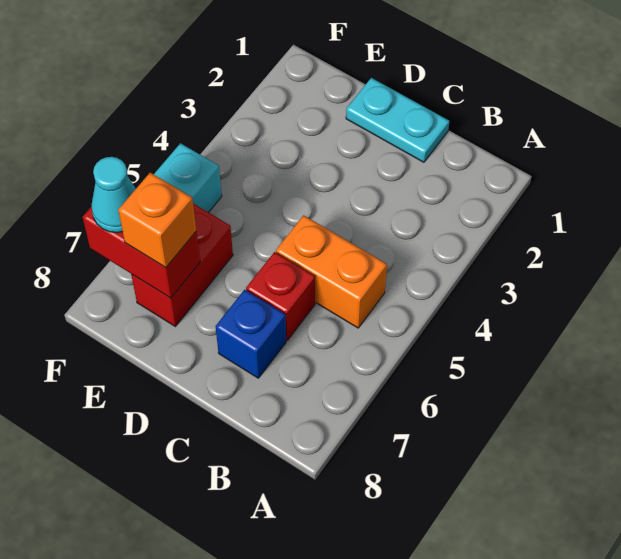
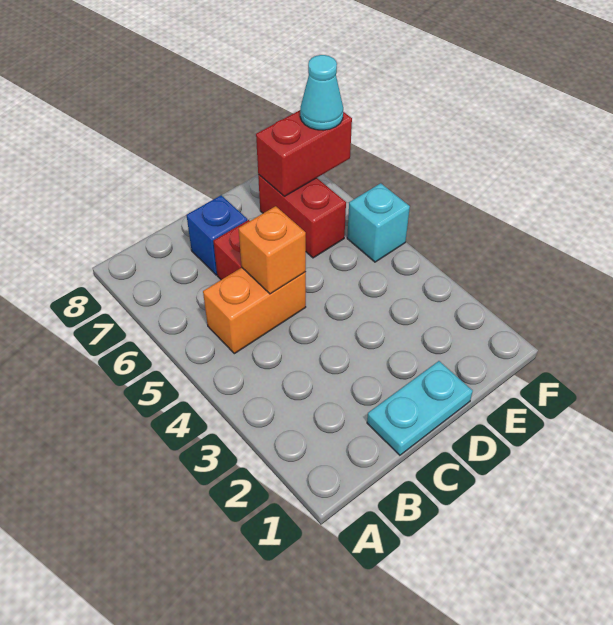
orange 1x1 brick [118,173,196,268] -> orange 1x1 brick moved to [238,206,306,294]

